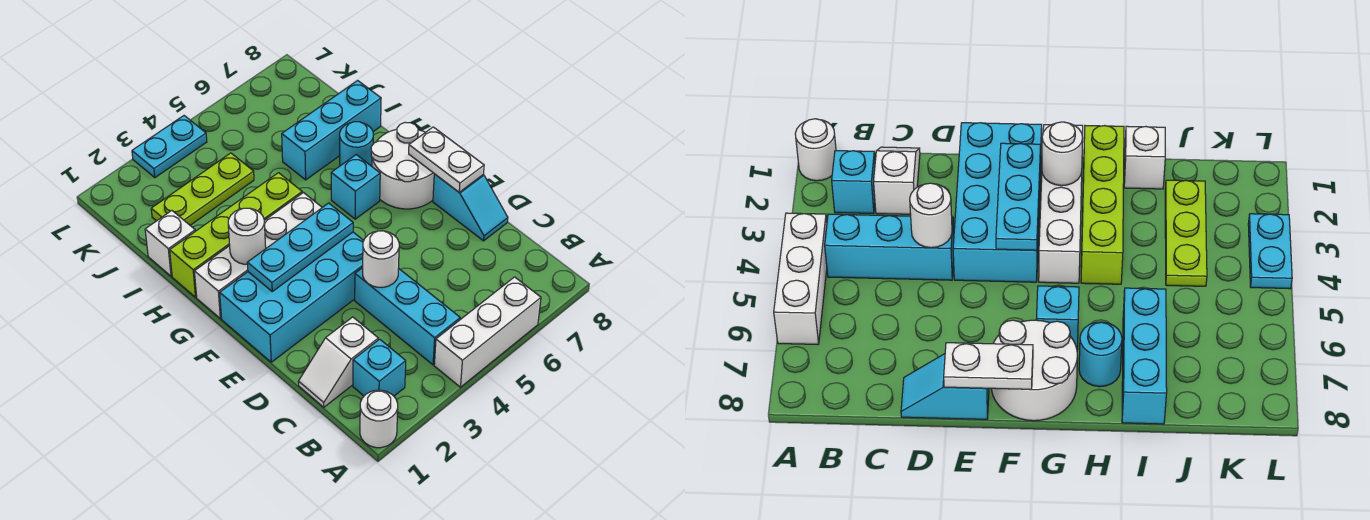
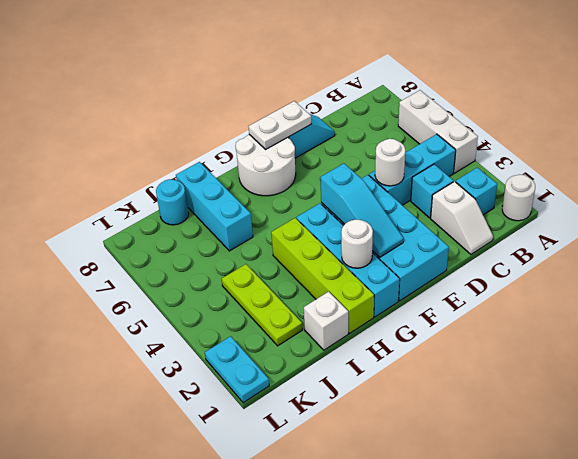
cyan 1x3 plate [247,203,353,291] -> cyan 1x3 slope [320,164,404,257]
white 1x4 brick [194,193,322,319] -> cyan 1x4 brick [296,203,400,317]
cyan 1x1 brick [331,155,380,219] -> cyan 1x1 brick moved to [411,164,453,218]
cyan 1x1 round brick [340,122,373,166] -> cyan 1x1 round brick moved to [156,179,189,225]
cyan 1x2 plate [132,116,207,178] -> cyan 1x2 plate moved to [205,336,269,403]

